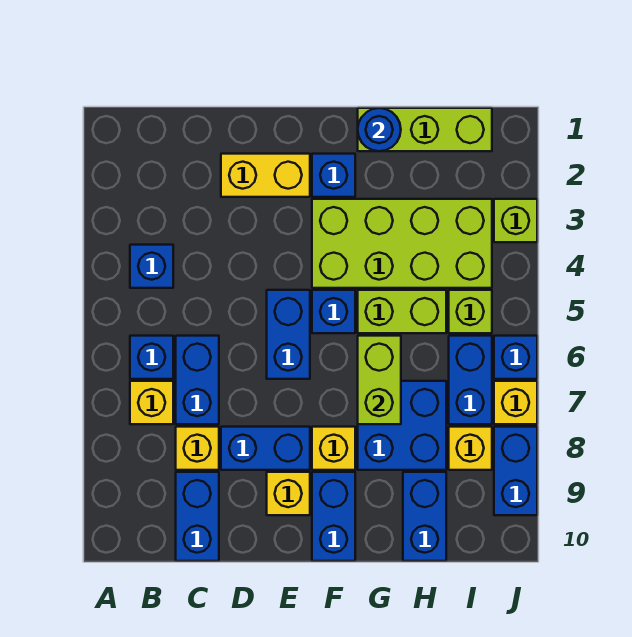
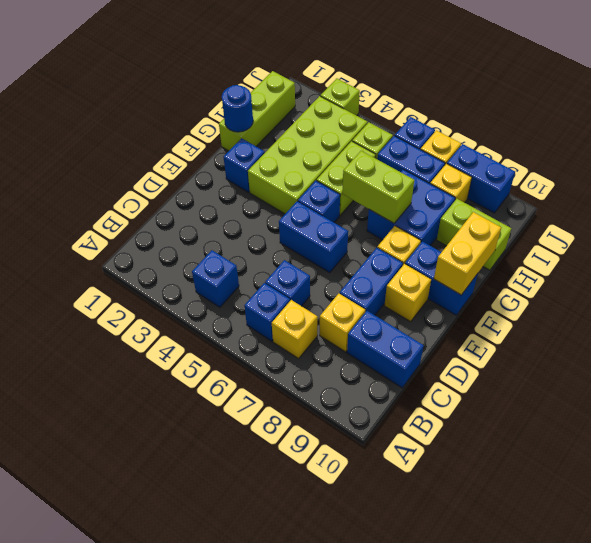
blue 1x2 brick [176,336,219,424] -> blue 1x1 brick [265,260,310,306]
yellow 1x2 brick [221,154,310,197] -> yellow 1x2 brick moved to [434,212,501,295]
blue 1x2 brick [403,472,446,561] -> lime 1x2 brick [437,199,511,270]

